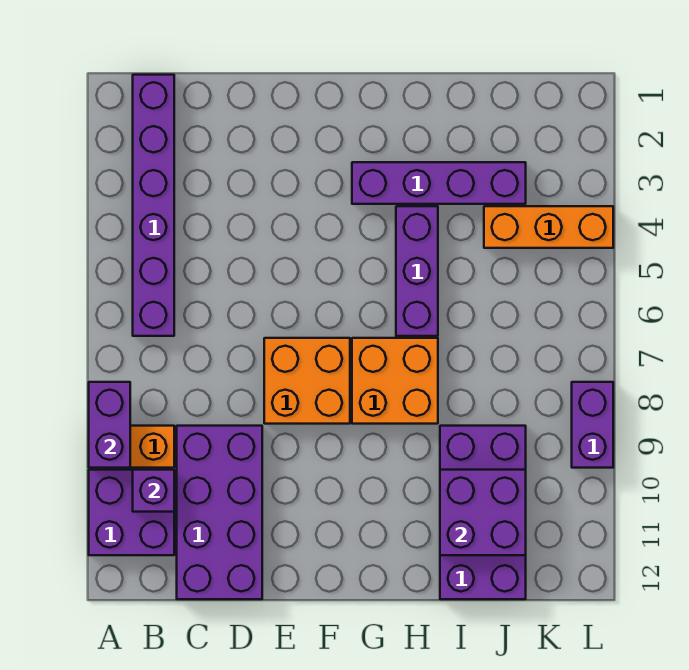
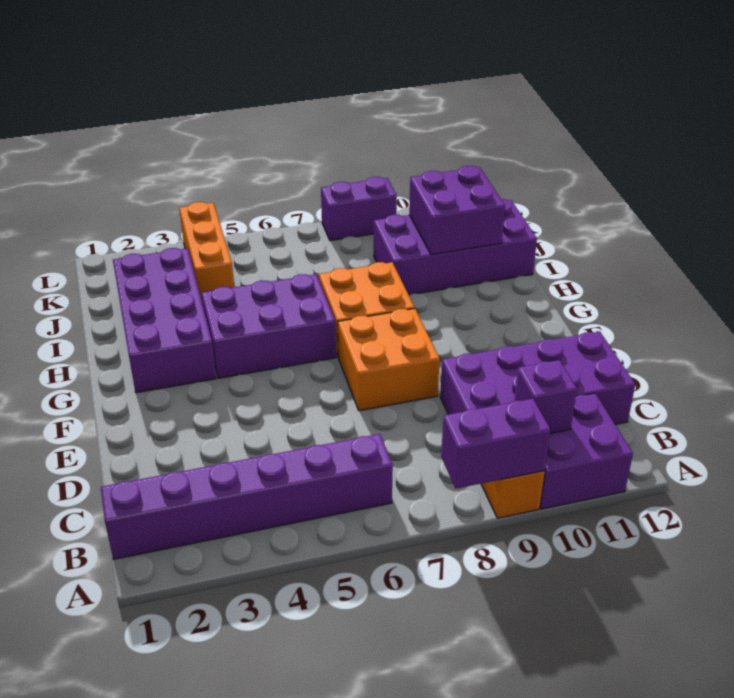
purple 1x4 brick [352,162,526,204] -> purple 2x4 brick [113,248,216,393]
purple 1x3 brick [396,206,438,336] -> purple 2x3 brick [202,274,336,378]

